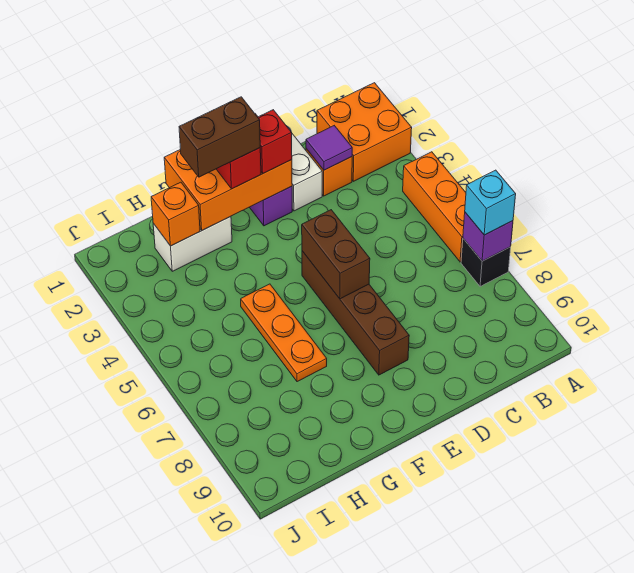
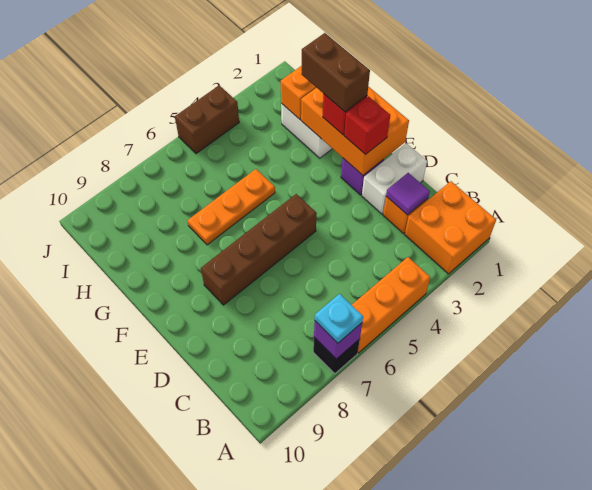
cyan 1x1 brick [465,170,516,235] -> cyan 1x1 plate [315,294,363,343]
brown 1x2 brick [302,210,370,299] -> brown 1x2 brick moved to [175,85,239,154]

